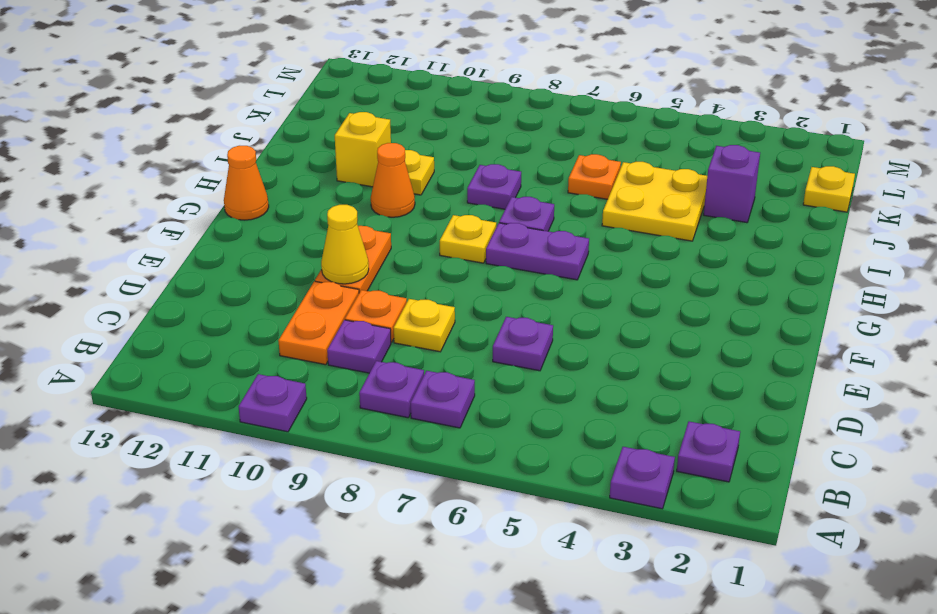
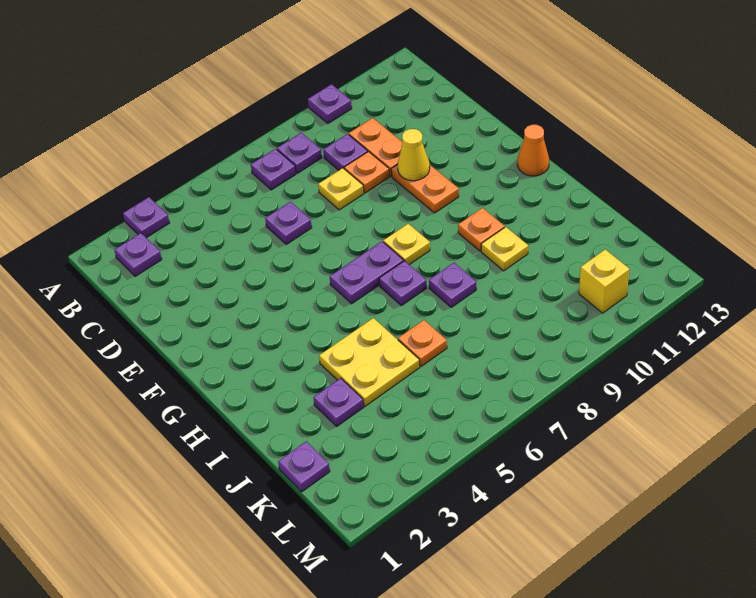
orange 1x1 cone [371,143,415,217] -> orange 1x1 plate [458,208,505,251]
yellow 1x1 brick [335,112,391,187] -> yellow 1x1 brick moved to [579,250,629,313]
purple 1x1 brick [704,145,760,223] -> purple 1x1 plate [314,378,364,426]
yellow 1x1 plate [803,166,855,212] -> purple 1x1 plate [278,441,330,492]

